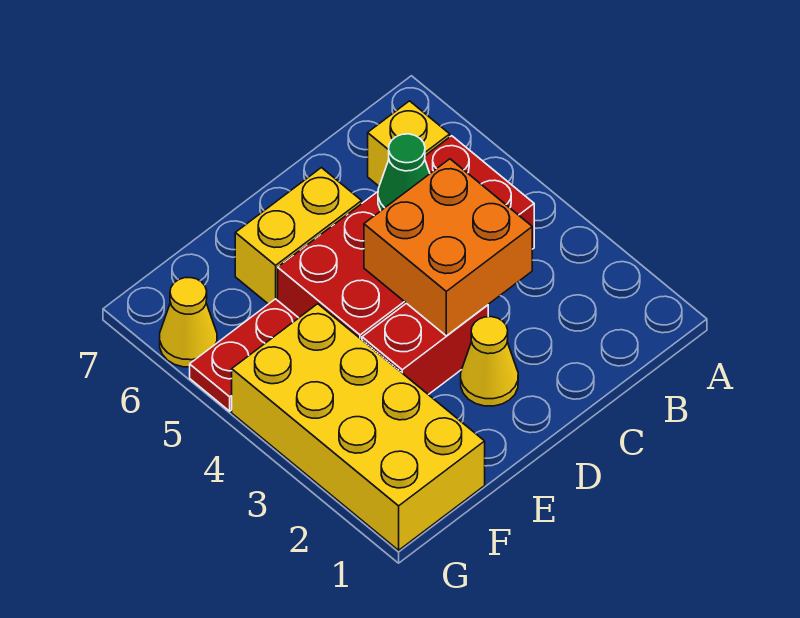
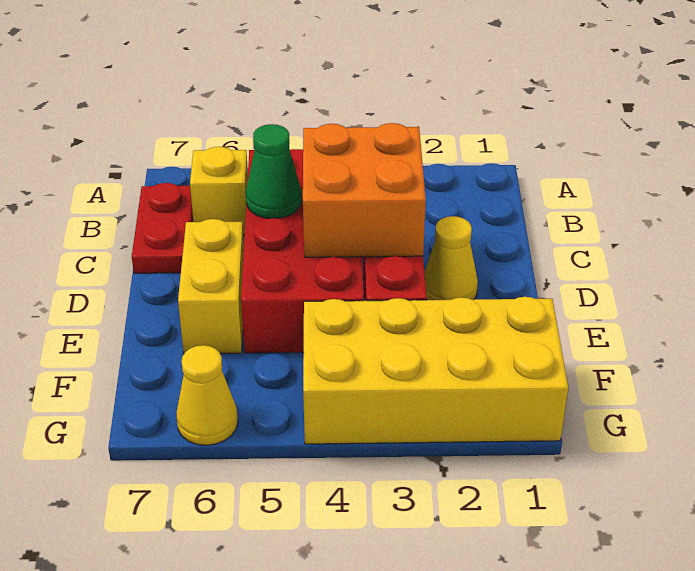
red 1x2 plate [190,299,298,411] -> red 1x2 plate moved to [132,183,193,273]

